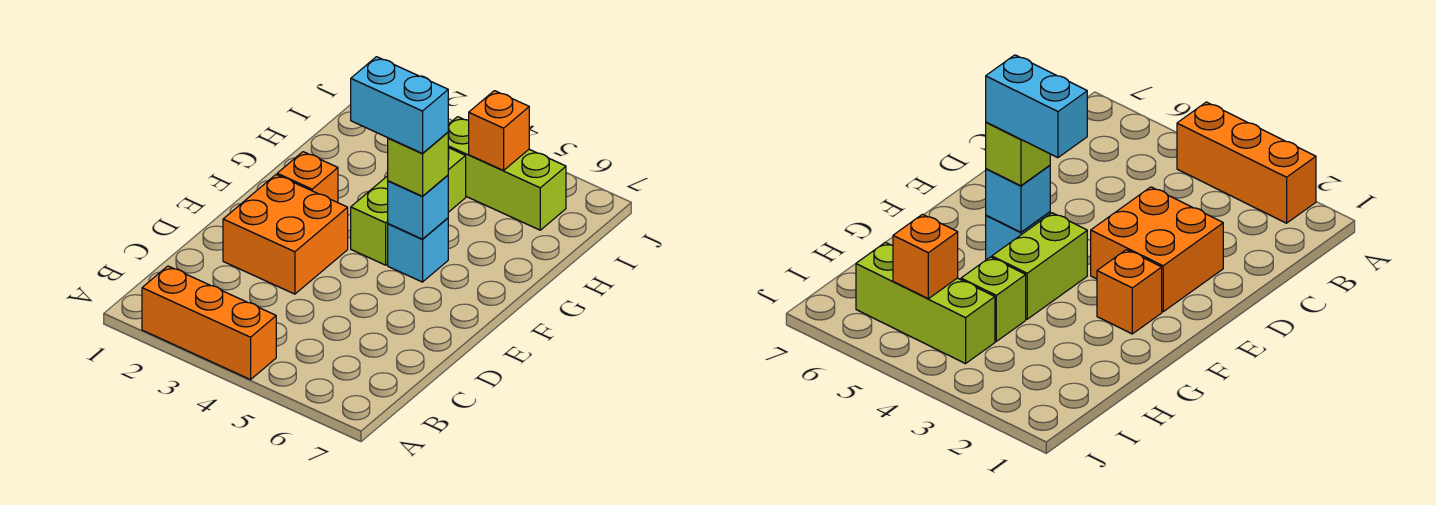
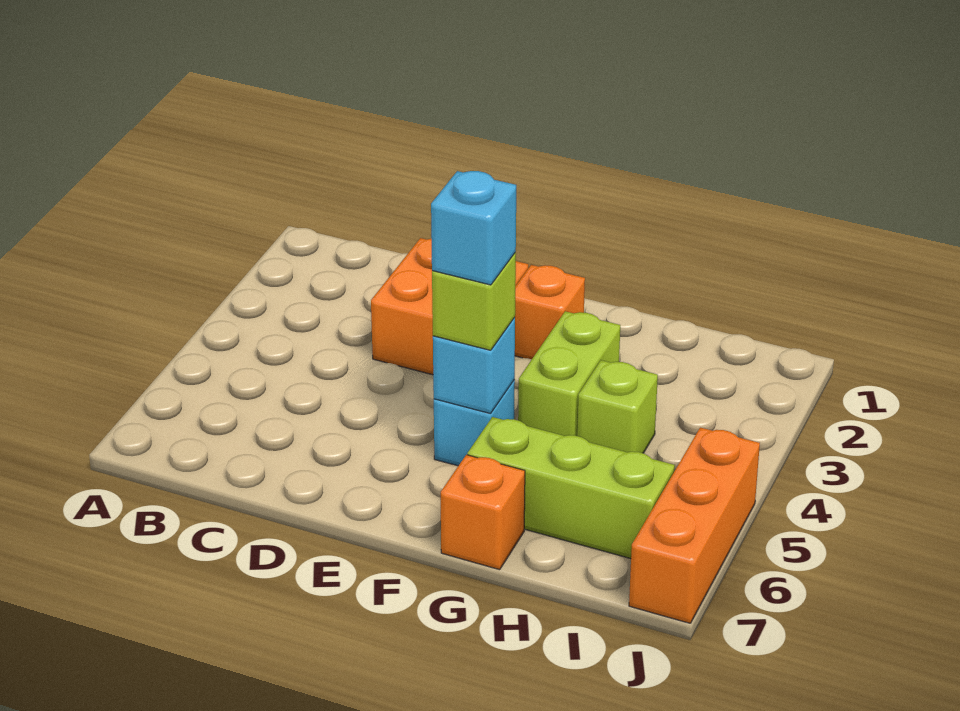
orange 1x3 brick [142,266,276,380] -> orange 1x3 brick moved to [629,428,760,623]
lime 1x2 brick [351,176,388,265] -> lime 1x2 brick turned to [518,311,620,436]
cyan 1x2 brick [351,57,448,153] -> cyan 1x1 brick [431,171,516,285]
lime 1x3 brick [448,117,566,230] -> lime 1x3 brick turned to [467,417,675,559]
orange 1x1 brick [469,91,529,171] -> orange 1x1 brick moved to [441,455,525,570]

